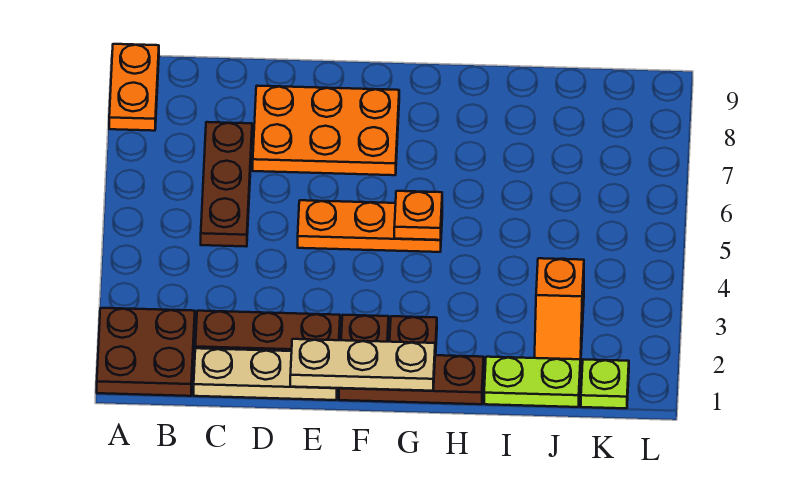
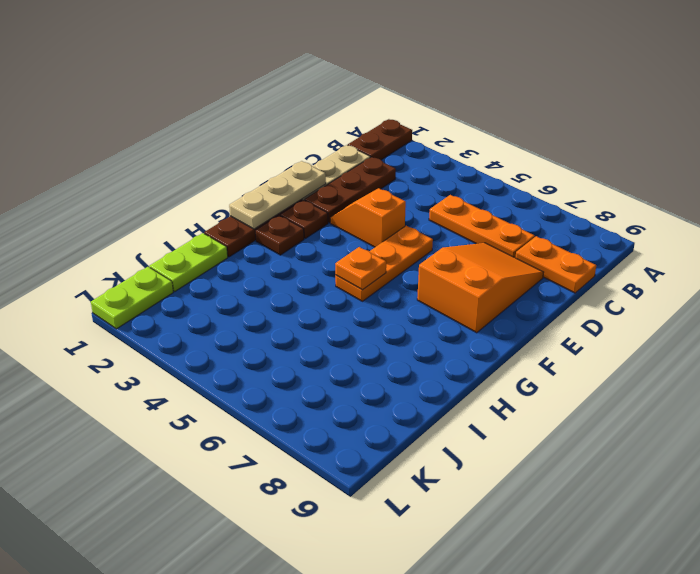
brown 2x2 plate [97,308,195,396] -> brown 1x2 plate [348,119,412,160]
orange 1x2 plate [109,44,159,131] -> orange 1x2 plate moved to [515,236,596,293]
brown 1x3 plate [201,122,252,247] -> orange 1x3 plate [429,195,535,258]
orange 2x3 plate [253,86,399,175] -> orange 2x3 slope [417,243,544,333]
orange 1x2 slope [535,258,584,369] -> orange 1x2 slope moved to [330,188,406,247]
lime 1x1 plate [581,360,629,408] -> lime 1x2 plate [91,267,173,329]

